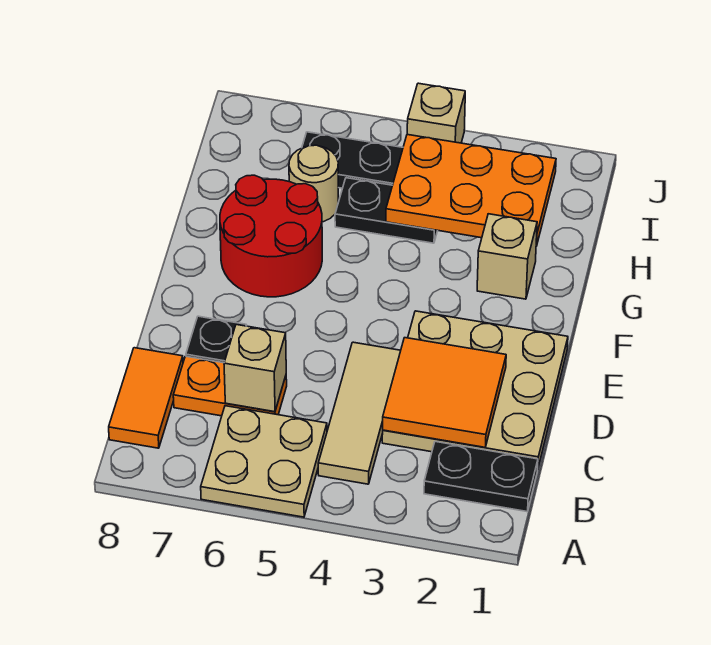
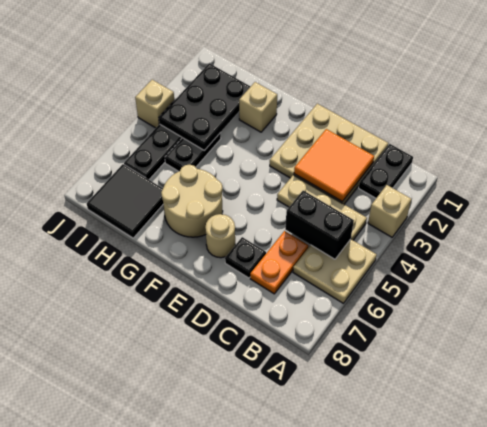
tan 1x3 tile [318,342,401,484] -> tan 1x3 plate [277,175,367,240]
none -> black 1x2 brick [285,191,354,259]
orange 1x2 tile [109,348,183,448] -> none
tan 1x1 brick [224,325,286,412] -> tan 1x1 brick moved to [368,185,411,237]
red 2x2 round brick [220,175,322,297] -> tan 2x2 round brick [161,165,223,237]
orange 2x3 plate [386,135,556,246] -> black 2x3 plate [159,63,251,151]
tan 1x1 round brick [289,145,338,222] -> tan 1x1 round brick moved to [205,214,235,258]
none -> black 2x2 tile [87,164,163,238]

